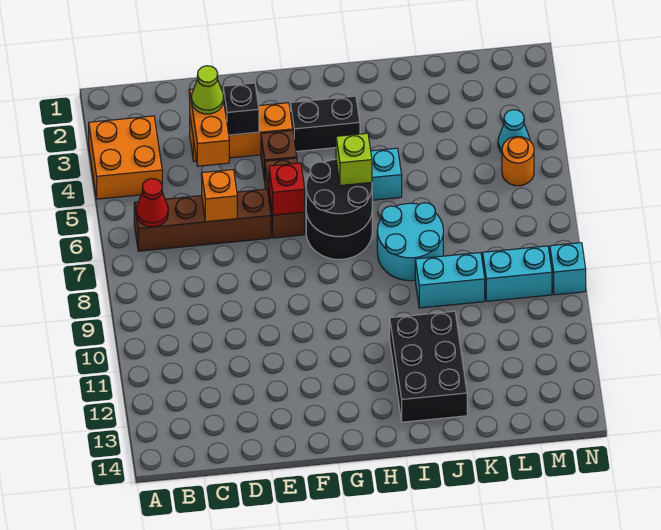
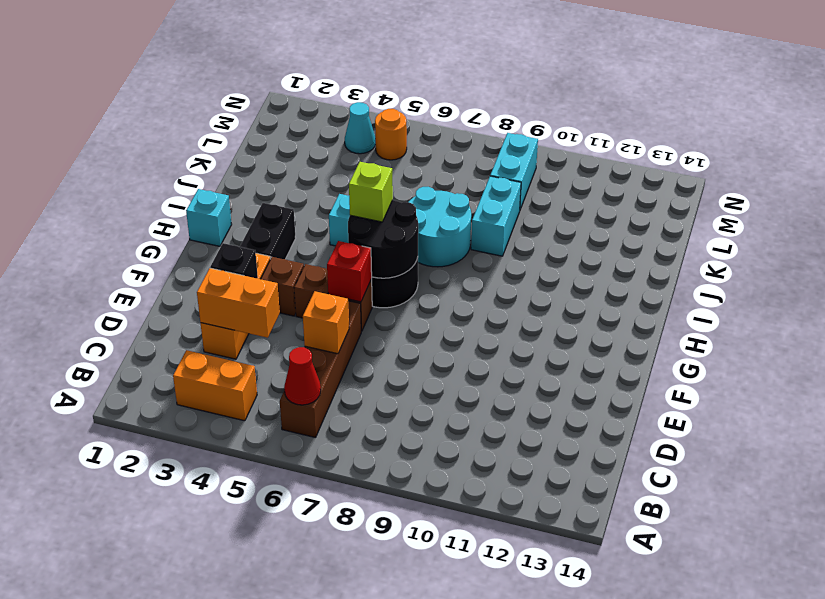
orange 2x2 brick [89,116,162,199] -> orange 1x2 brick [173,350,257,421]
lime 1x1 cone [192,66,224,114] -> none
black 2x3 brick [390,311,467,422] -> none
cyan 1x1 brick [550,243,586,295] -> cyan 1x1 brick moved to [186,189,232,246]

